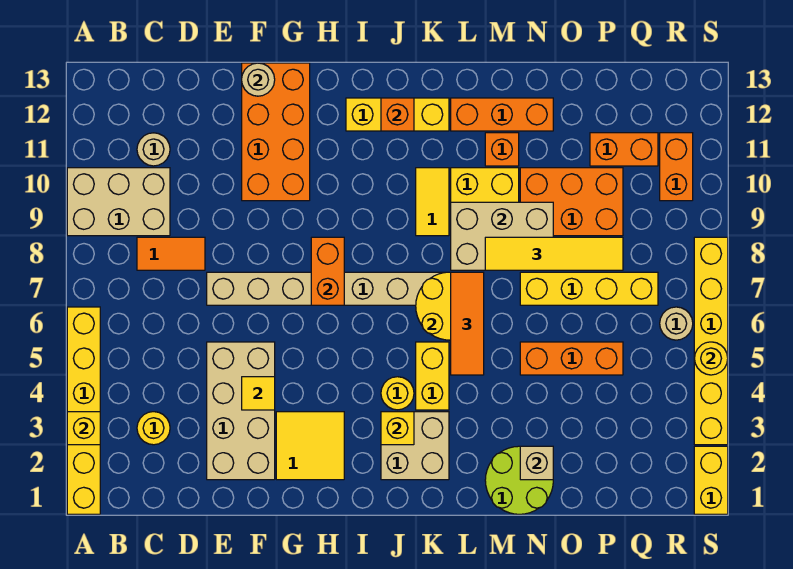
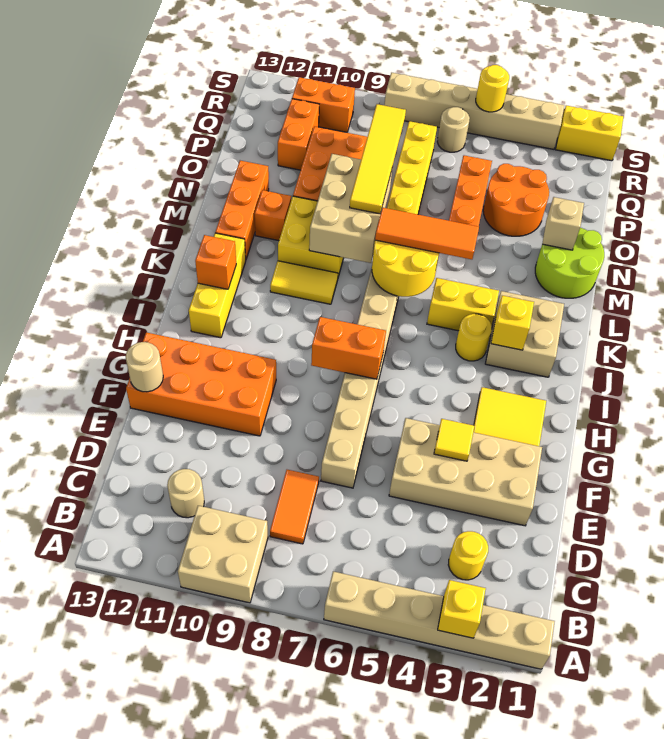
yellow 1x6 brick [67,307,100,514] -> tan 1x6 brick [324,571,555,669]
tan 2x3 brick [67,168,170,236] -> tan 2x2 brick [178,506,268,603]
none -> orange 2x2 round brick [483,164,549,236]
yellow 1x6 brick [694,237,728,445] -> tan 1x6 brick [384,73,564,149]

